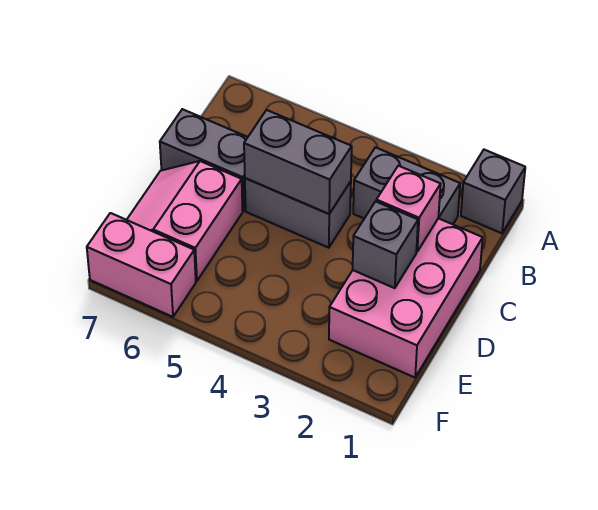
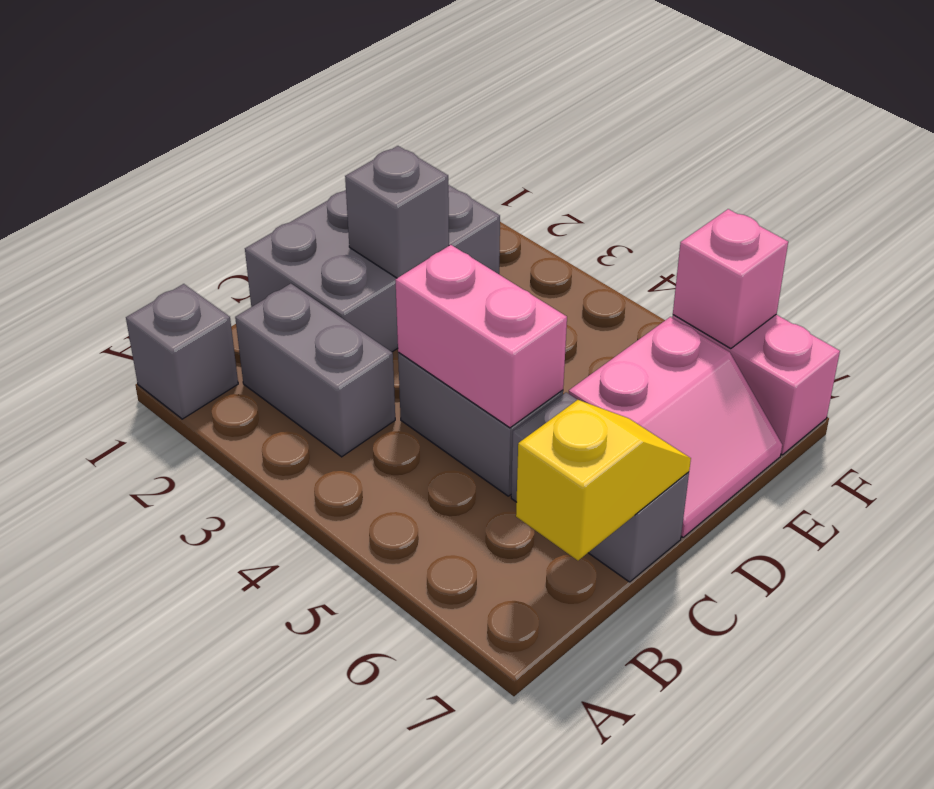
none -> yellow 1x2 slope [516,400,691,560]
pink 2x3 brick [329,218,483,377] -> grey 2x3 brick [245,185,500,352]
pink 1x1 brick [376,166,441,252] -> pink 1x1 brick moved to [673,209,788,349]
grey 1x2 brick [244,110,352,214] -> pink 1x2 brick [395,245,567,428]

